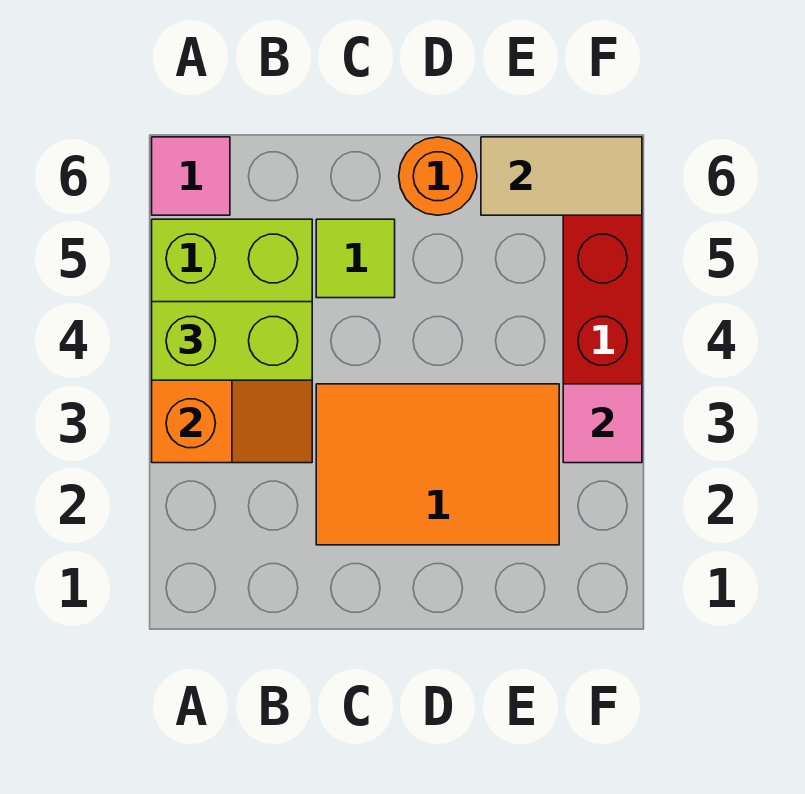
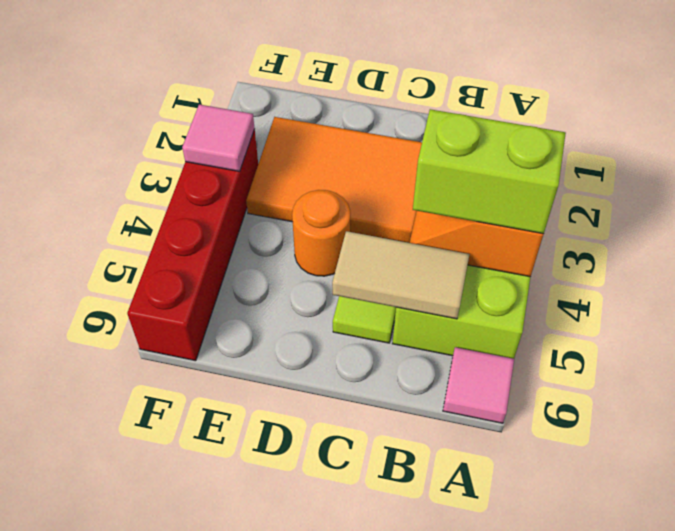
orange 1x1 round brick [399,137,477,215] -> orange 1x1 round brick moved to [292,190,350,276]
tan 1x2 tile [481,137,642,215] -> tan 1x2 tile moved to [332,231,469,319]

